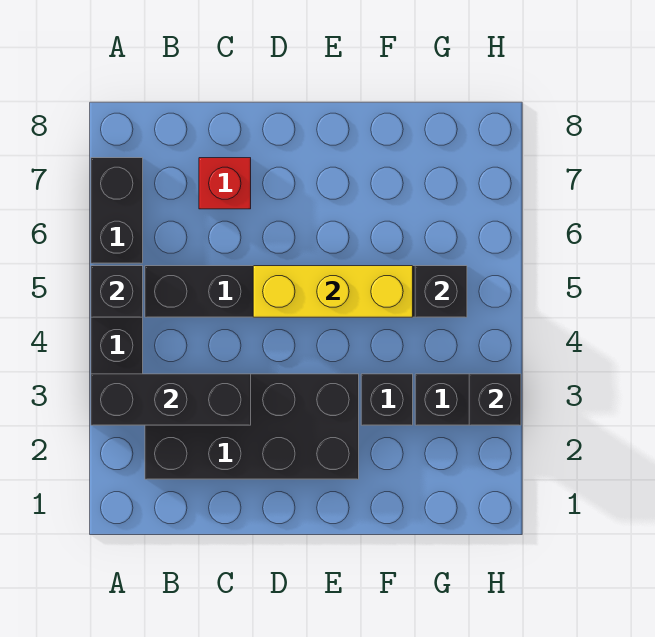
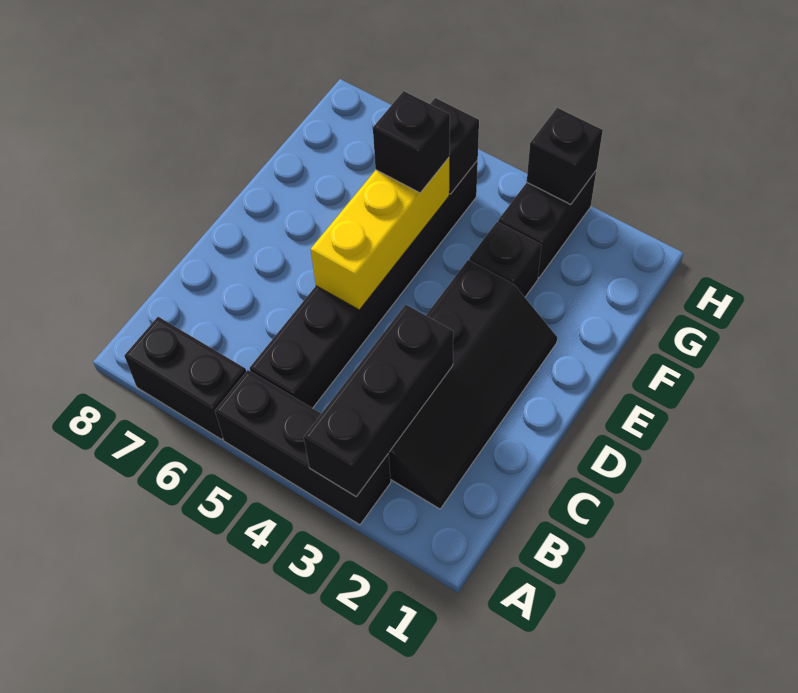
black 1x1 brick [91,266,143,317] -> black 1x1 brick moved to [373,91,450,193]
black 2x4 brick [145,374,359,479] -> black 2x4 slope [388,260,557,509]
red 1x1 brick [199,158,251,209] -> none

